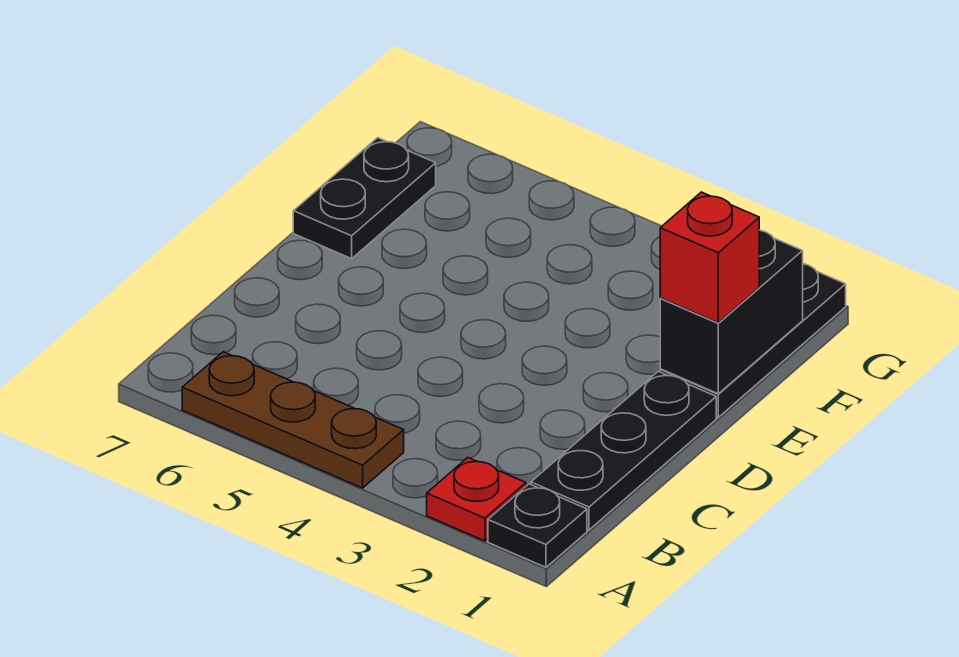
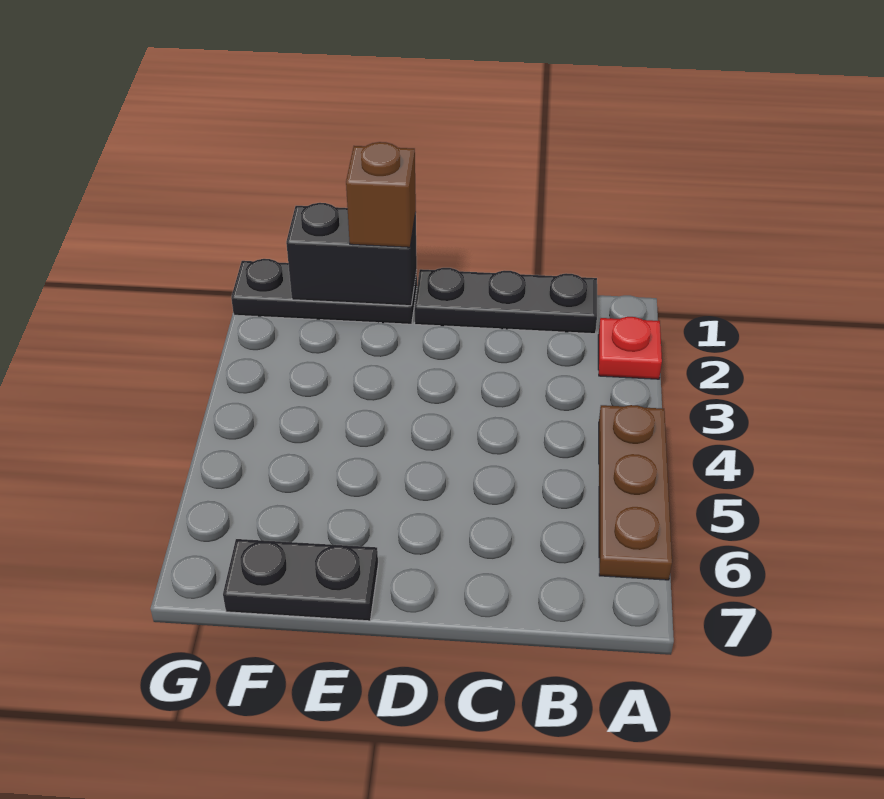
black 1x1 plate [488,484,587,567] -> none
red 1x1 brick [660,192,759,323] -> brown 1x1 brick [346,142,416,247]

